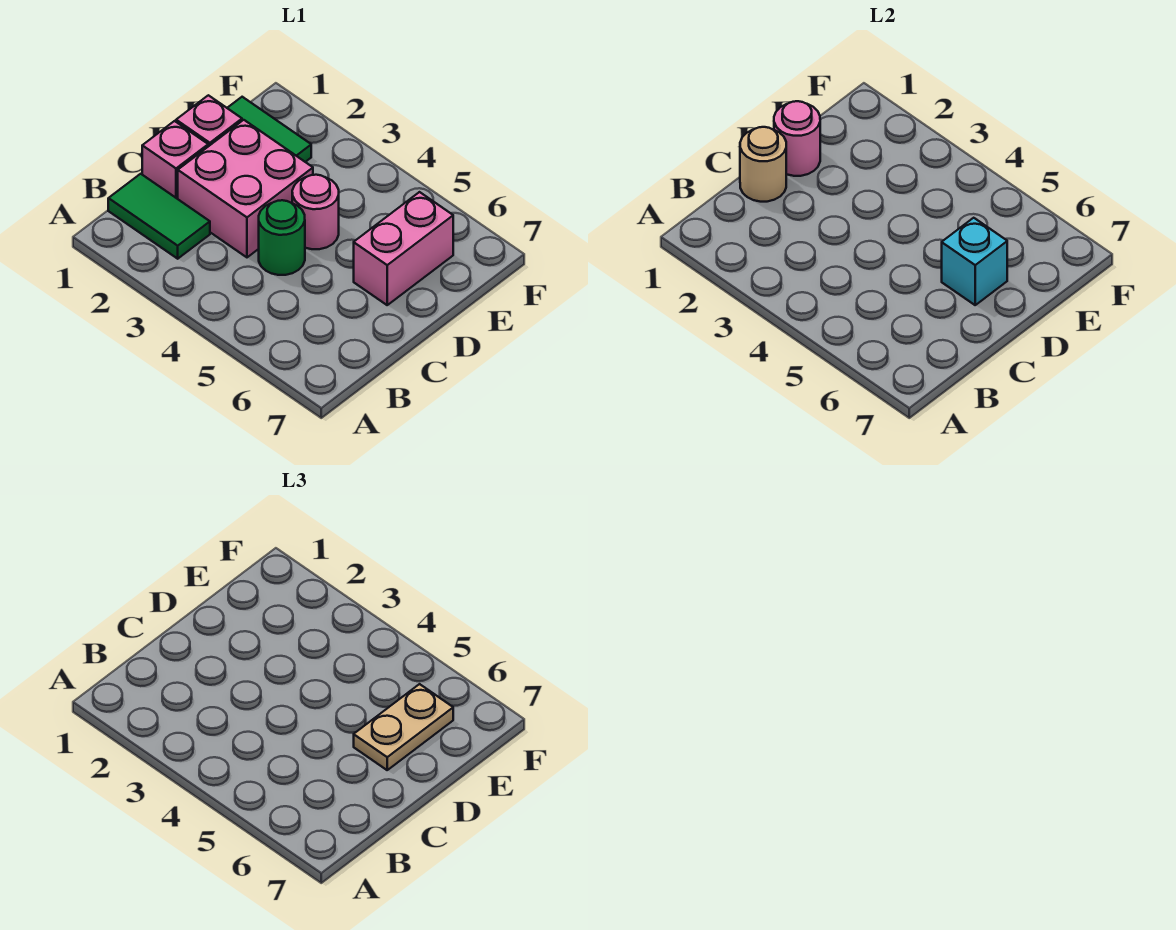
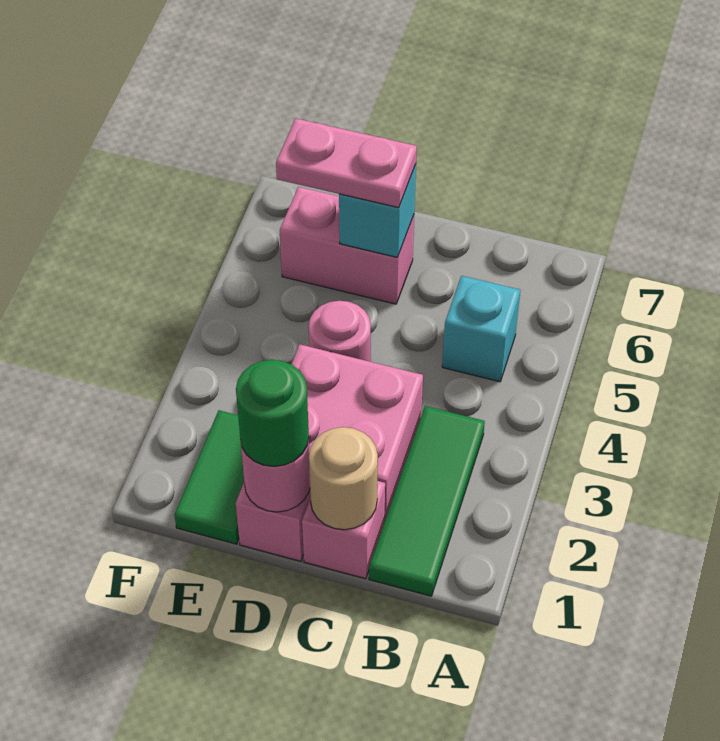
green 1x2 tile [108,174,210,259] -> green 1x3 tile [369,406,485,596]
none -> cyan 1x1 brick [442,276,520,382]
green 1x1 round brick [259,200,305,275] -> green 1x1 round brick moved to [236,360,309,466]
tan 1x2 plate [354,684,453,770] -> pink 1x2 plate [276,118,417,208]

